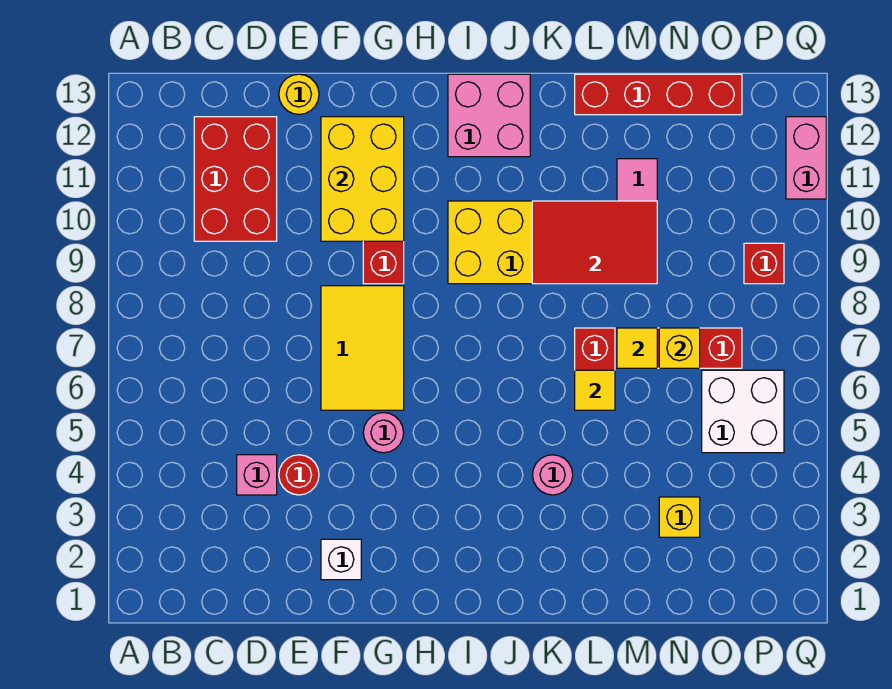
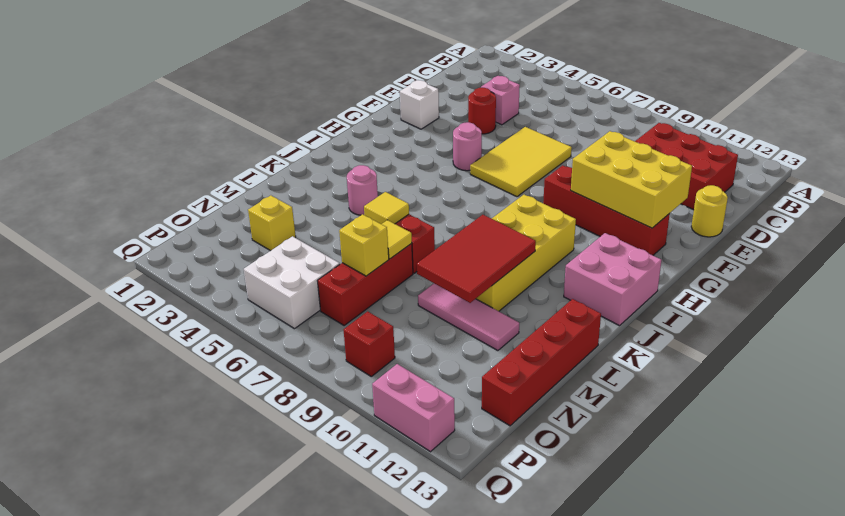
yellow 2x3 tile [321,286,404,410] -> yellow 2x3 tile turned to [470,127,572,197]

